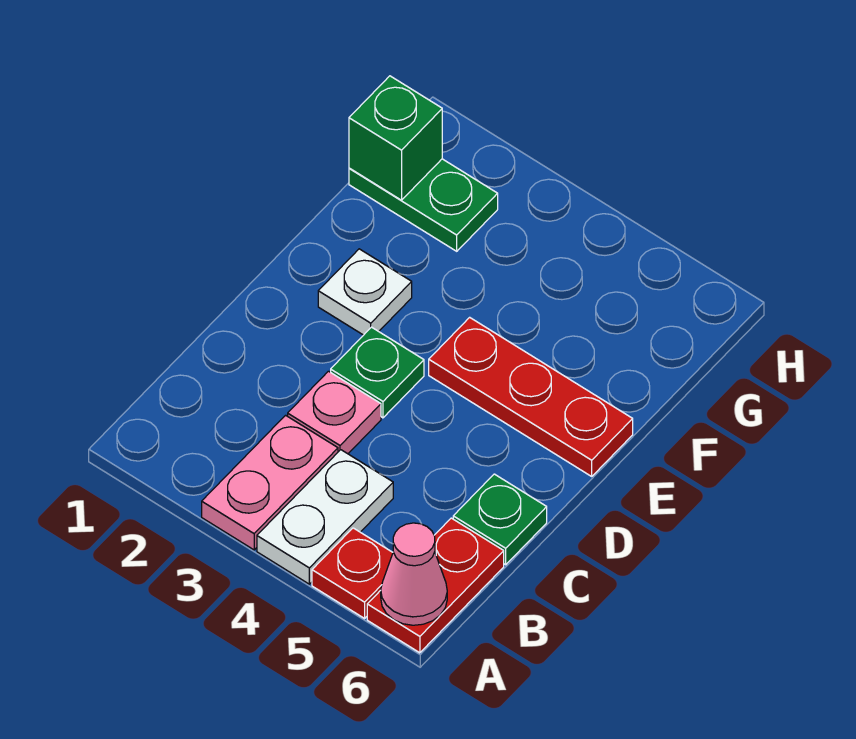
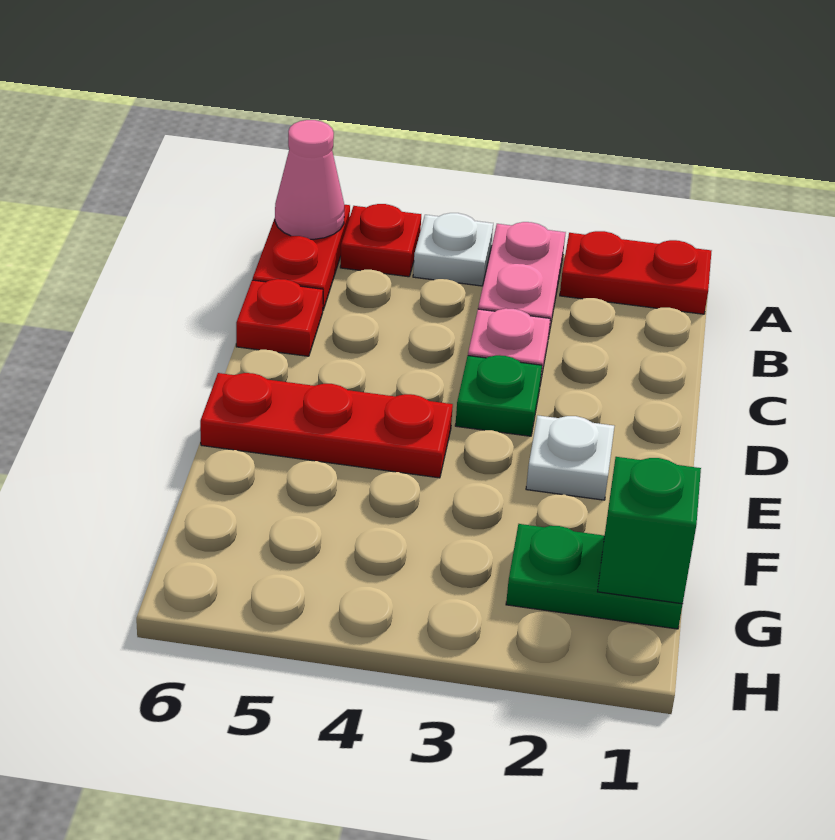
none -> red 1x2 plate [560,231,711,314]
white 1x2 plate [257,450,393,584] -> white 1x1 plate [413,213,493,286]
green 1x1 plate [453,474,547,565] -> red 1x1 plate [236,279,323,356]

